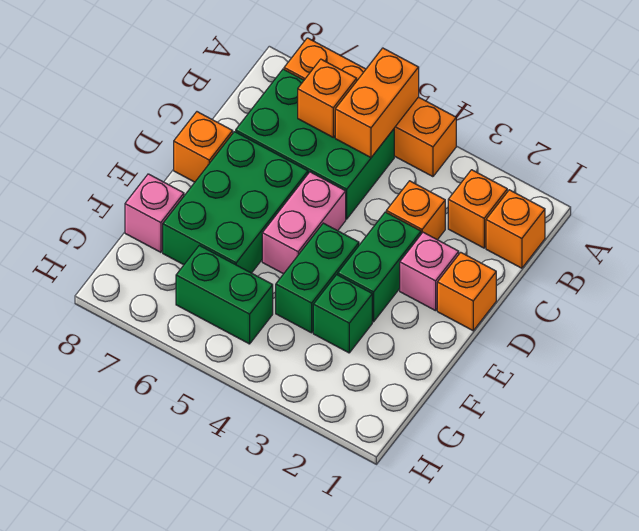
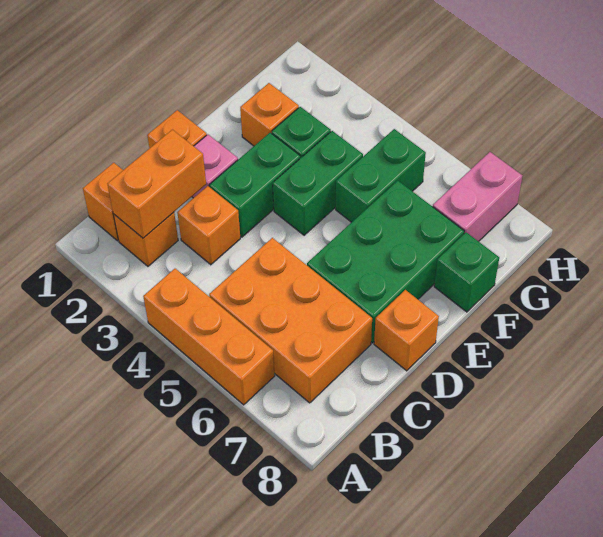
orange 1x4 brick [284,38,456,177] -> orange 1x3 brick [143,269,275,405]
orange 1x2 brick [335,48,419,158] -> orange 1x2 brick moved to [107,130,206,238]
green 2x3 brick [236,69,394,219] -> orange 2x3 brick [209,238,372,403]
orange 1x1 brick [298,59,357,137] -> orange 1x1 brick moved to [240,83,299,146]
pink 1x2 brick [262,172,346,274] -> pink 1x2 brick moved to [433,152,523,241]
pink 1x1 brick [125,174,184,252] -> green 1x1 brick [434,232,499,312]
green 1x2 brick [176,245,273,344] -> green 1x2 brick turned to [336,129,426,222]

